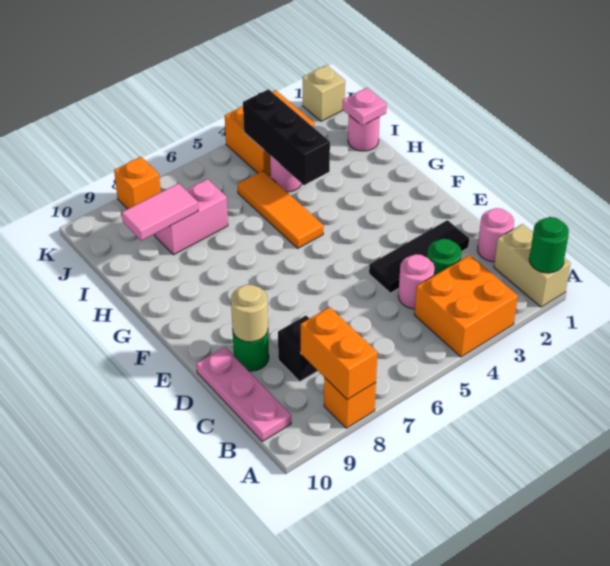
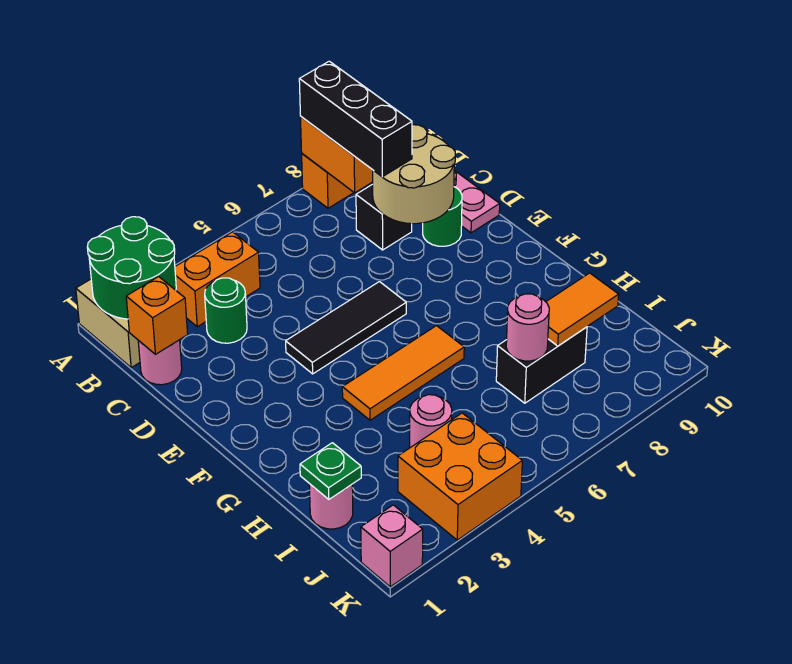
green 1x1 round brick [529,217,569,273] -> green 2x2 round brick [87,217,176,319]
orange 2x2 brick [414,255,518,357] -> orange 1x2 brick [175,232,260,327]
pink 1x1 round brick [398,254,435,309] -> pink 1x1 round brick moved to [506,294,549,361]
black 1x3 tile [369,220,469,293] -> black 1x3 tile moved to [286,282,406,374]
tan 1x1 round brick [231,285,268,342] -> tan 2x2 round brick [373,125,455,224]
orange 1x3 tile [237,171,324,248] -> orange 1x3 tile turned to [342,326,464,420]
black 1x3 brick [243,89,330,185] -> black 1x3 brick moved to [299,61,412,177]
pink 1x1 plate [342,88,387,126] -> green 1x1 plate [300,443,361,499]
pink 1x2 brick [155,179,228,255] -> black 1x2 brick [496,327,587,403]
pink 1x2 tile [122,183,198,241] -> orange 1x2 tile [546,273,619,346]
tan 1x1 brick [303,65,345,121] -> pink 1x1 brick [361,505,423,587]
orange 1x1 brick [114,157,161,209] -> orange 1x1 brick moved to [126,277,188,354]

